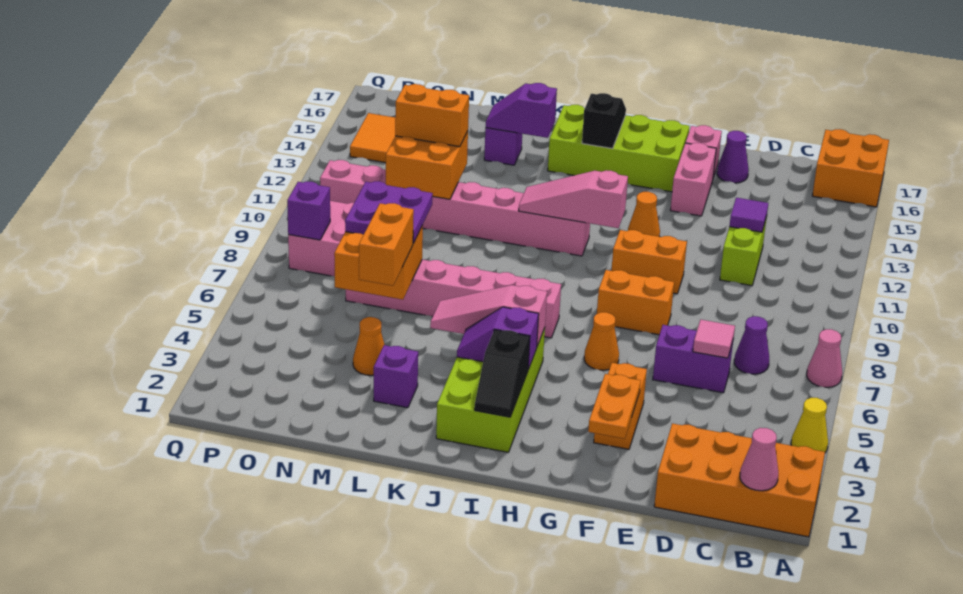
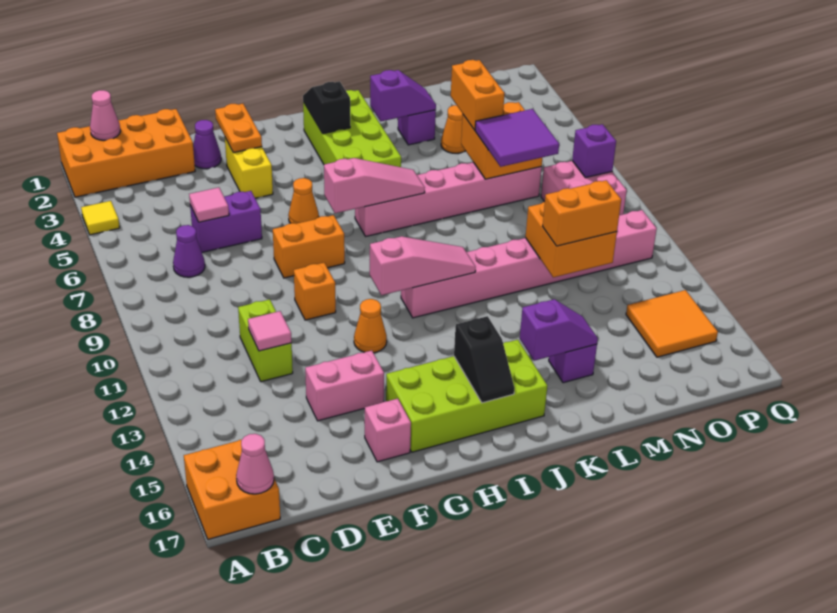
yellow 1x1 cone [791,398,828,453] -> yellow 1x1 tile [81,201,120,235]
pink 1x1 cone [807,329,842,387] -> pink 1x1 cone moved to [236,434,274,494]
purple 1x1 tile [729,198,768,232] -> pink 1x1 tile [248,311,292,351]
purple 1x1 cone [717,131,749,183] -> purple 1x1 cone moved to [193,120,221,169]
orange 1x2 brick [594,363,647,449] -> yellow 1x2 brick [225,138,273,198]
orange 1x2 brick [611,230,687,294] -> orange 1x1 brick [294,263,336,320]
pink 1x2 brick [670,143,716,216] -> pink 1x2 brick turned to [305,351,384,421]
purple 1x2 slope [457,307,539,370] -> purple 1x2 slope moved to [370,70,436,121]
pink 1x3 slope [430,285,547,346] -> pink 1x3 slope moved to [324,158,425,213]
purple 2x2 plate [345,181,433,244] -> purple 2x2 tile [475,109,559,167]

